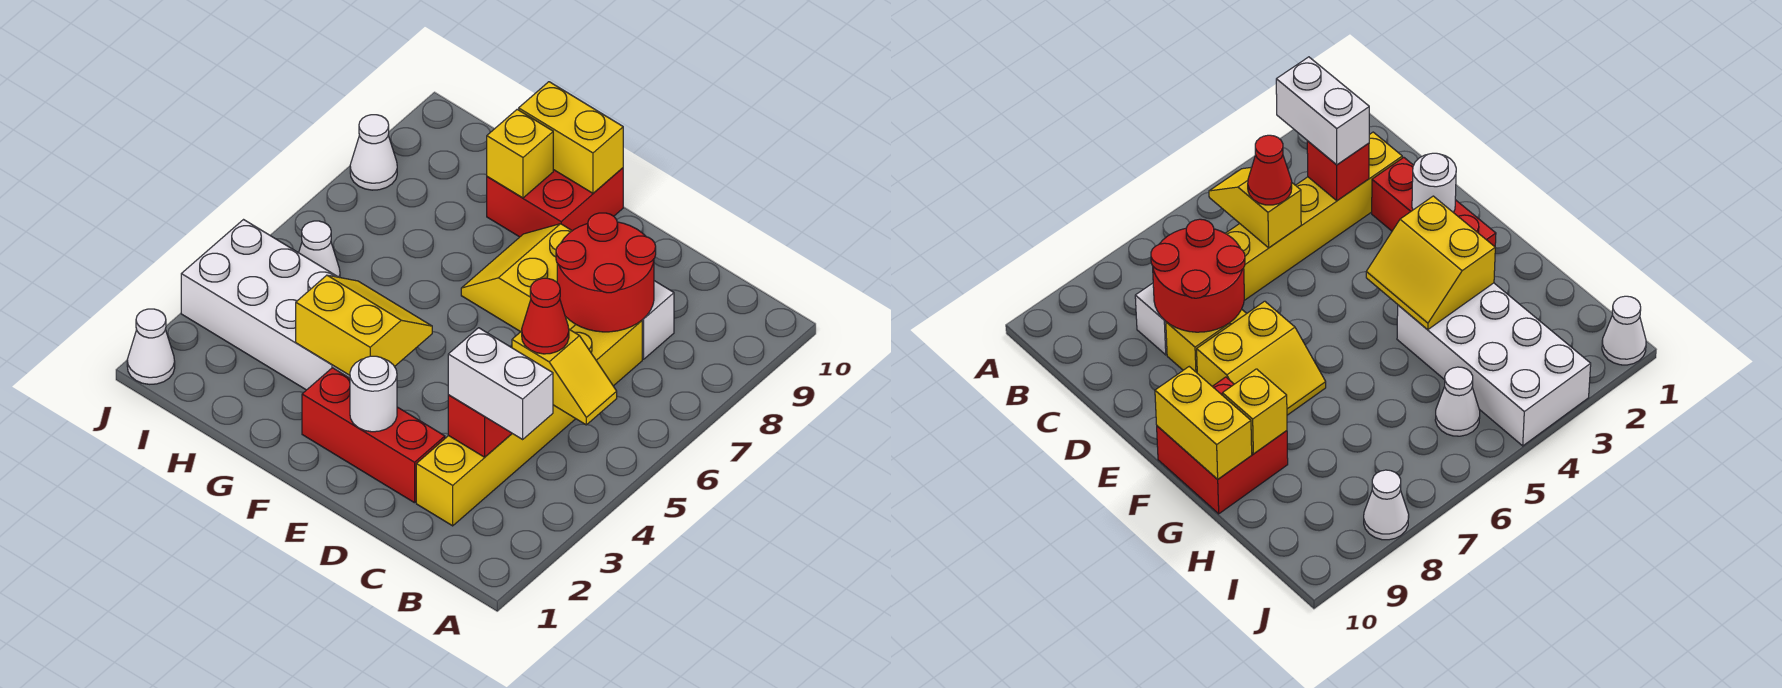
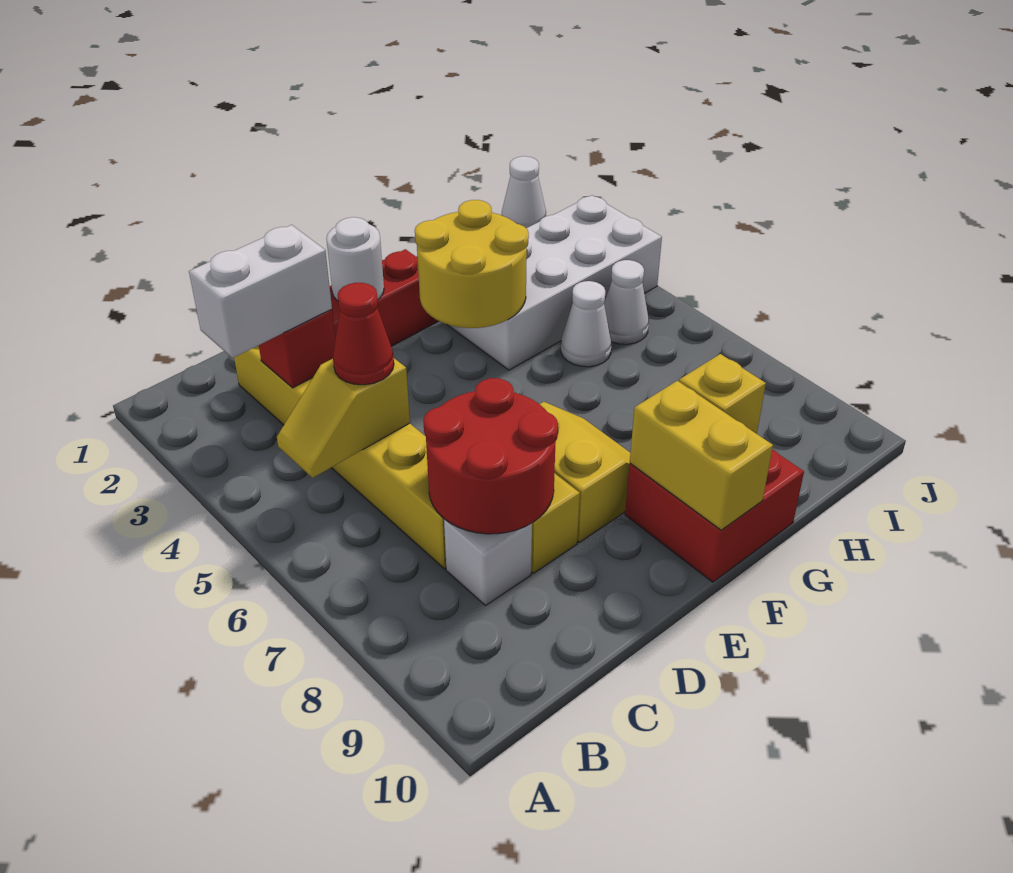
yellow 2x2 slope [296,275,432,375] -> yellow 2x2 round brick [415,200,529,328]
yellow 1x2 brick [519,82,623,193] -> yellow 1x2 brick turned to [630,381,773,530]
white 1x1 cone [350,115,397,190] -> white 1x1 cone moved to [561,281,611,367]

